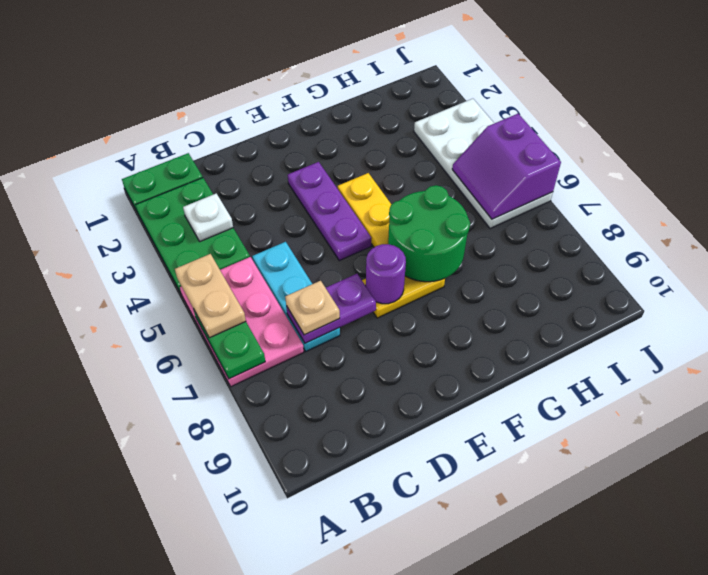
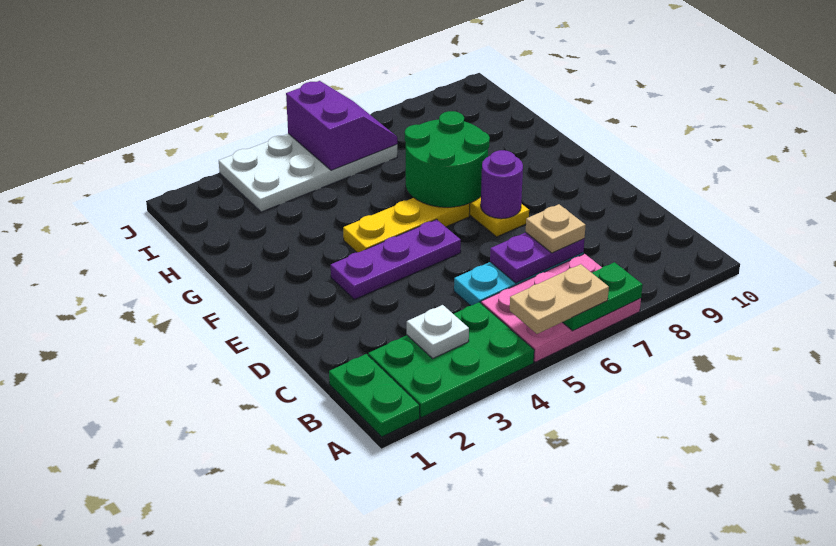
purple 1x2 plate [286,274,376,343] -> purple 1x2 plate turned to [490,233,584,283]
purple 2x2 slope [452,114,561,219] -> purple 2x2 slope turned to [286,81,397,170]

